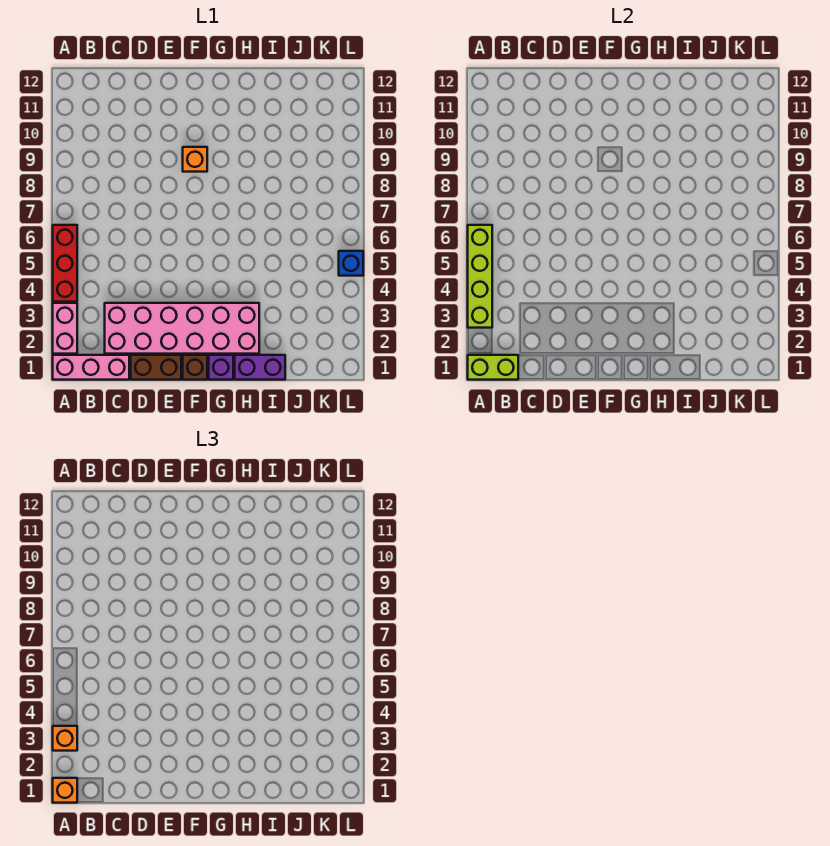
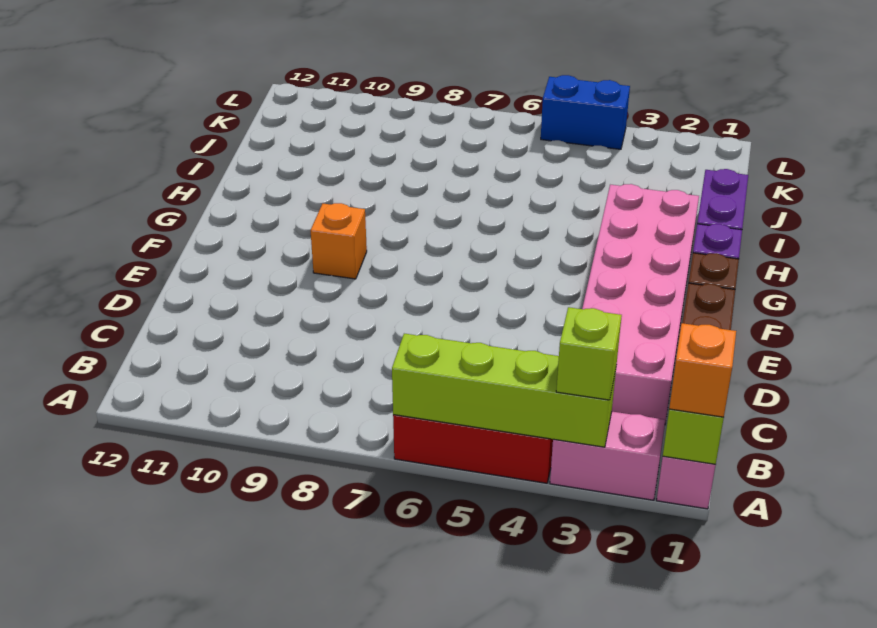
orange 1x1 brick [53,726,77,751] -> lime 1x1 brick [556,307,622,400]
blue 1x1 brick [339,251,363,276] -> blue 1x2 brick [541,75,630,149]

